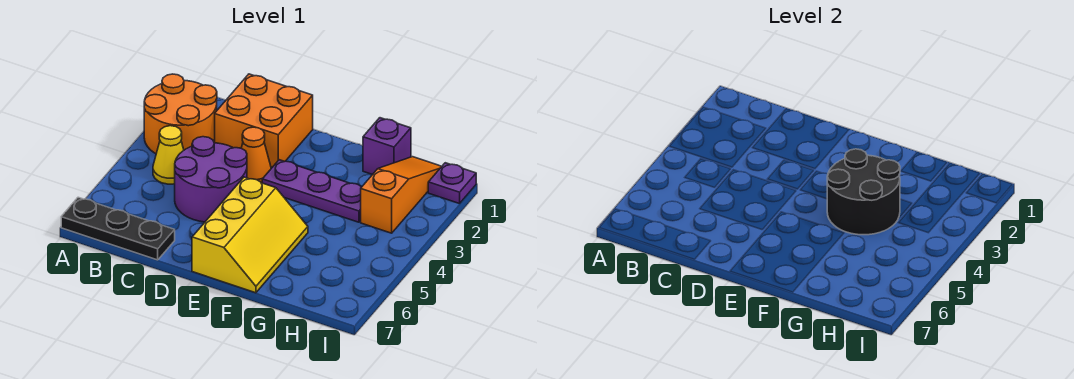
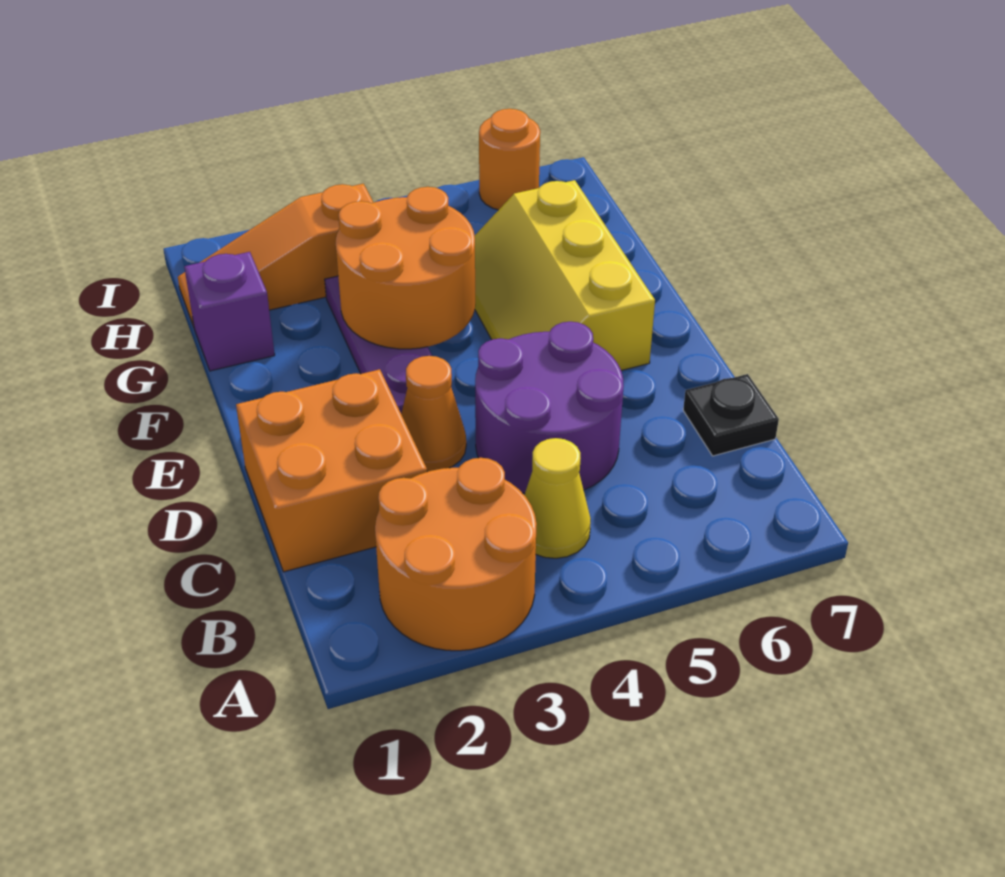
black 1x3 plate [61,197,175,260] -> black 1x1 plate [683,374,779,456]
yellow 2x3 slope [192,177,308,293] -> yellow 2x3 slope turned to [475,180,655,371]
black 2x2 round brick [827,149,900,235] -> orange 2x2 round brick [335,187,475,349]
purple 1x1 plate [428,163,476,204] -> none
none -> orange 1x1 round brick [479,109,540,210]

